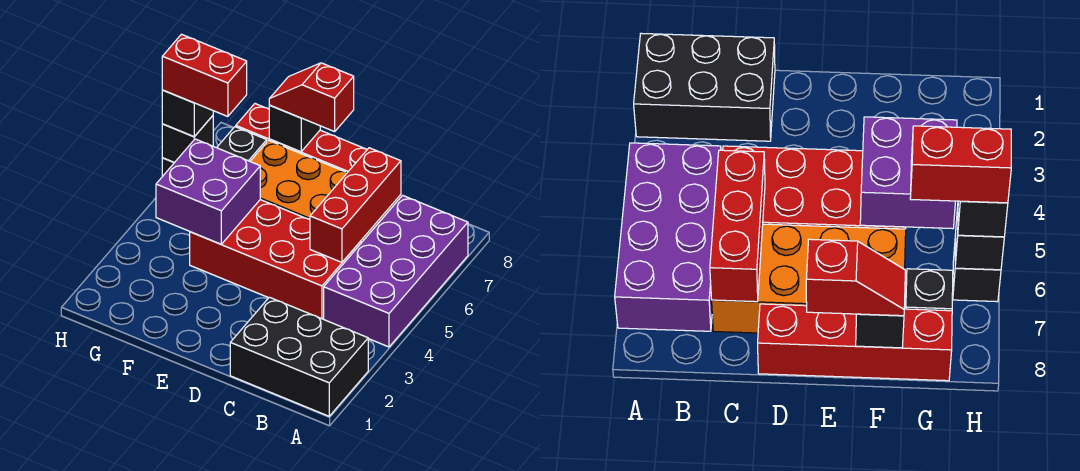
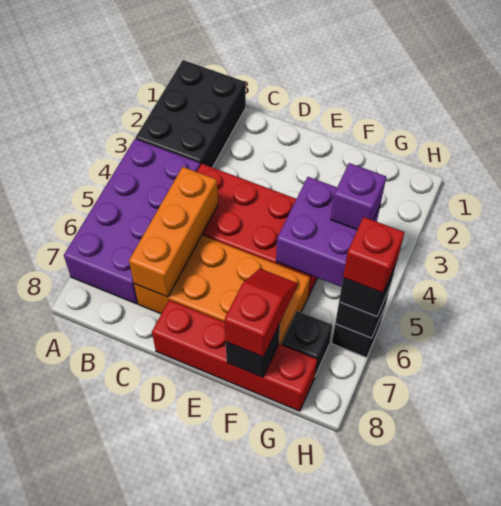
black 2x3 brick [230,297,368,416] -> black 2x3 brick turned to [136,60,246,167]
red 1x3 brick [310,148,401,262] -> orange 1x3 brick [129,167,218,297]
red 1x2 slope [269,63,354,132] -> red 1x2 slope turned to [224,269,297,357]
none -> purple 1x1 brick [331,163,386,230]
red 1x2 brick [162,34,247,117] -> red 1x1 brick [343,217,405,293]

